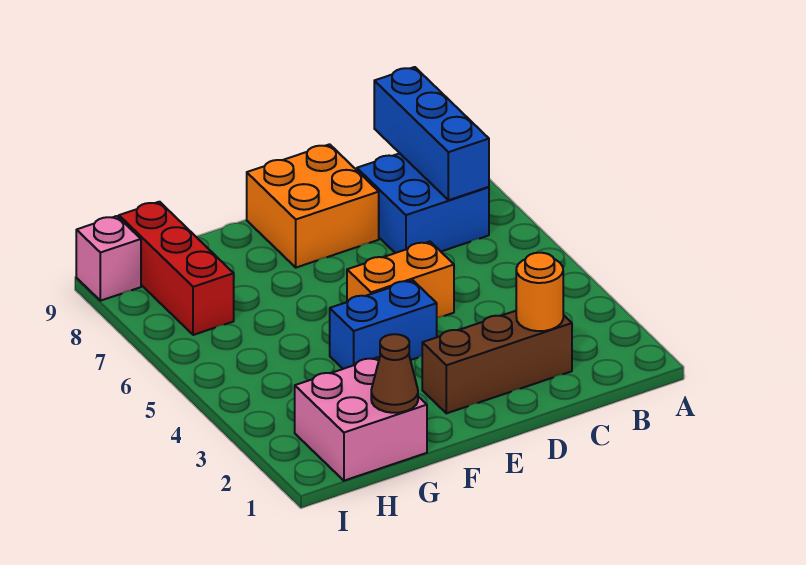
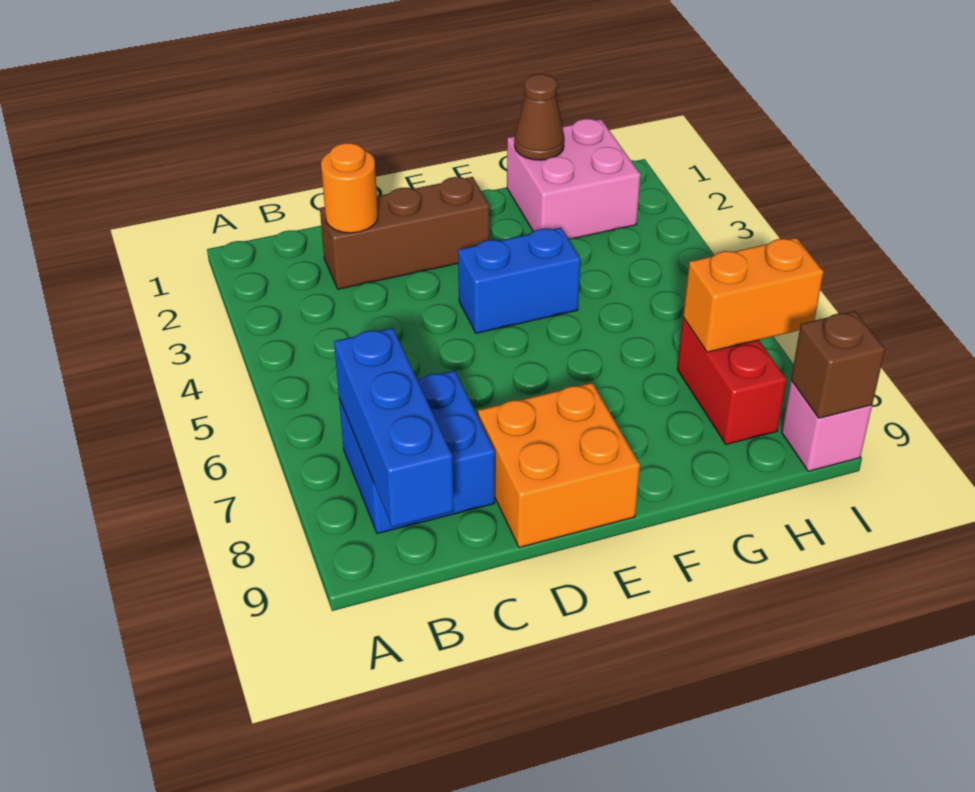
orange 1x2 brick [347,242,454,318] -> orange 1x2 brick moved to [683,238,823,352]
red 1x3 brick [119,202,234,335] -> red 1x2 brick [677,318,787,444]
none -> brown 1x1 brick [791,311,885,418]

